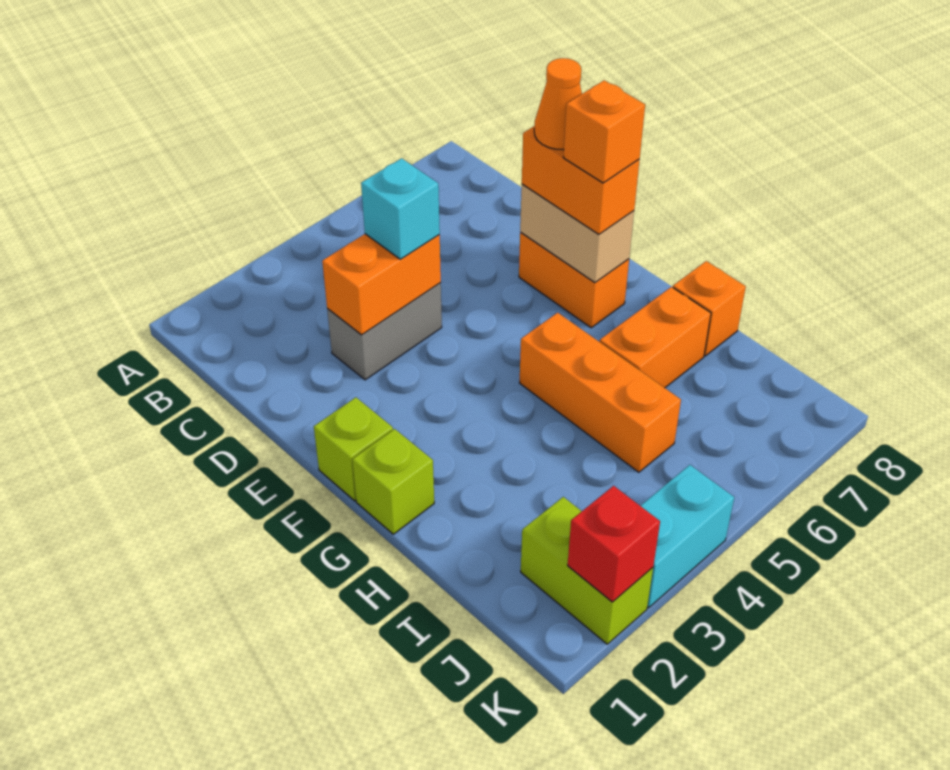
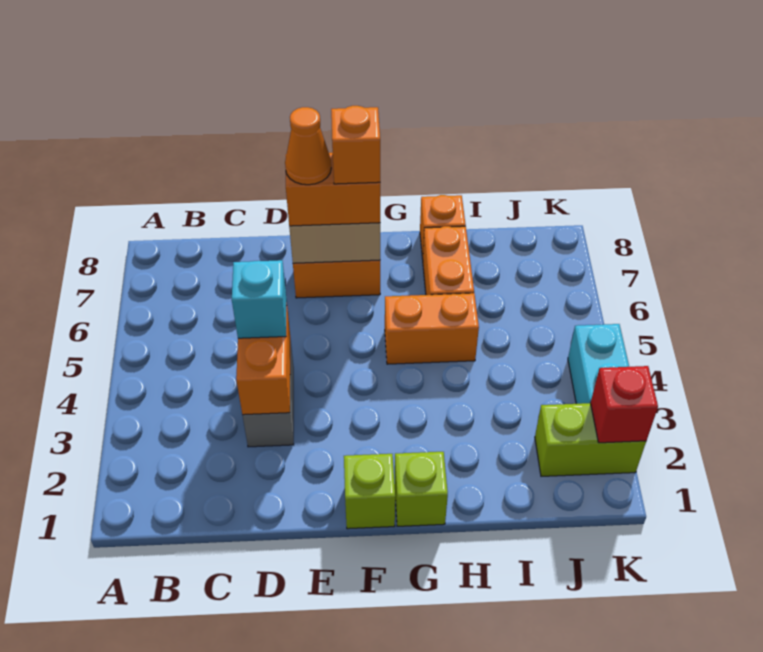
orange 1x3 brick [520,313,681,472] -> orange 1x2 brick [385,293,479,364]

